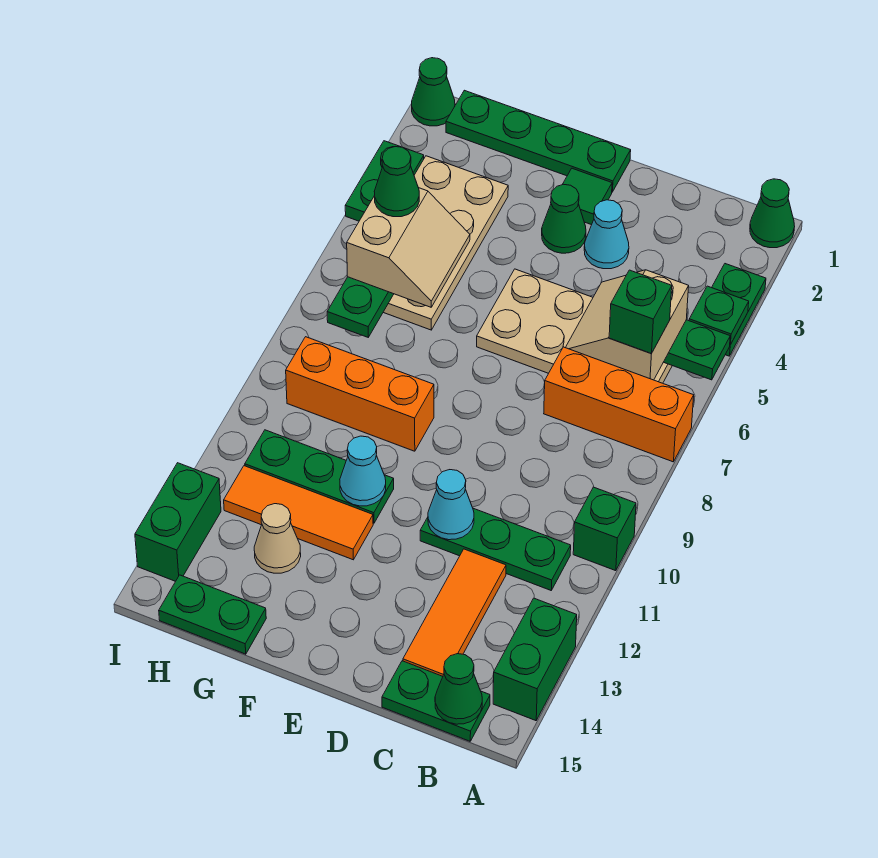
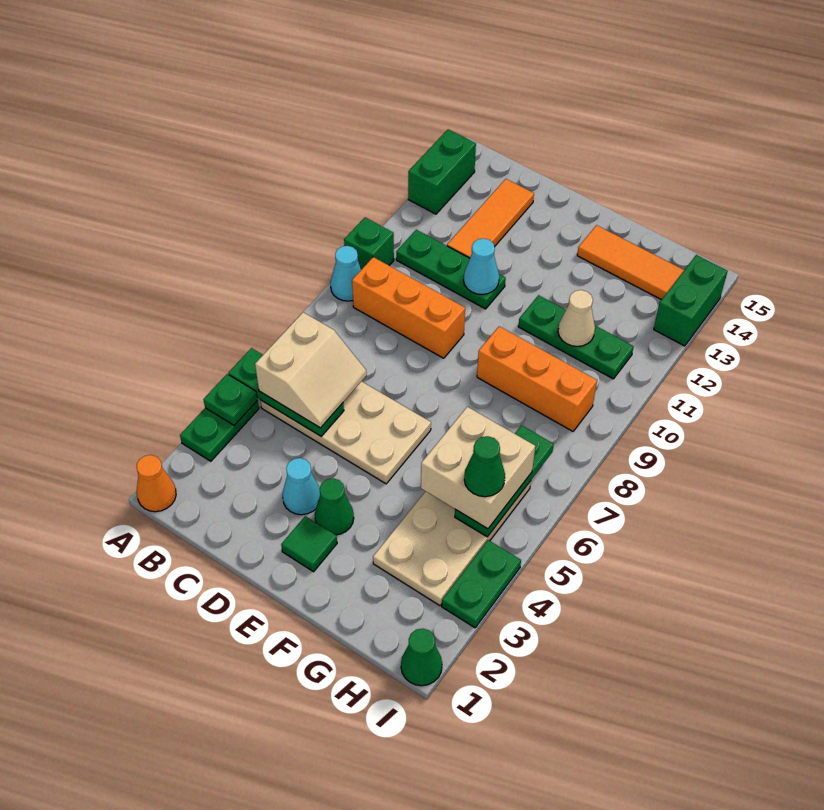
green 1x1 cone [750,179,795,248] -> orange 1x1 cone [137,455,176,512]
orange 1x3 brick [544,347,694,462] -> orange 1x3 brick moved to [352,257,465,358]
green 1x1 brick [609,270,672,354] -> none
green 1x2 plate [382,661,490,741] -> none
green 1x1 cone [435,654,482,724] -> none
green 1x4 plate [446,90,631,192] -> none
cyan 1x1 cone [340,436,386,506] -> cyan 1x1 cone moved to [331,246,361,301]
orange 1x3 tile [224,466,373,560] -> orange 1x3 tile moved to [577,225,684,300]
tan 2x2 slope [347,188,470,307] -> tan 2x2 brick [421,407,535,529]
tan 1x1 cone [254,504,301,573] -> tan 1x1 cone moved to [558,290,595,346]
green 1x2 plate [159,575,266,654] -> none

